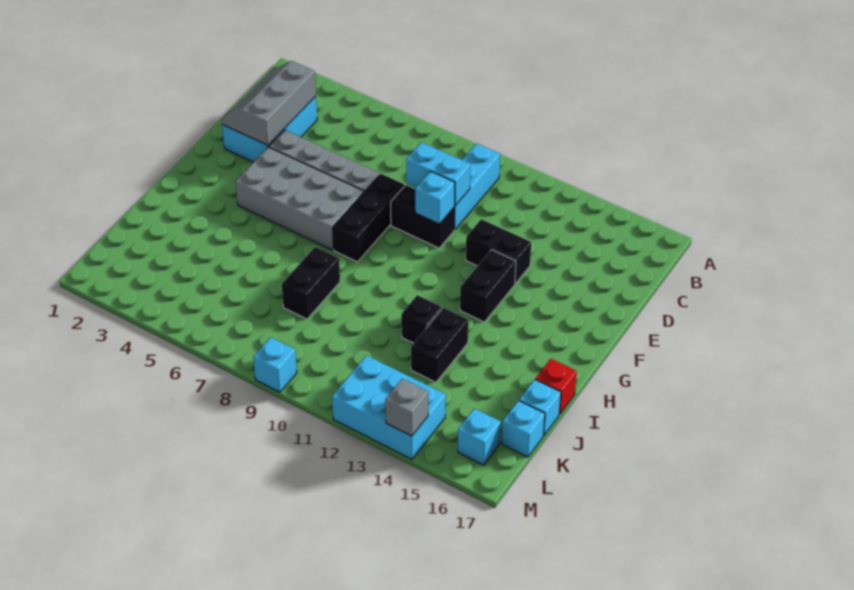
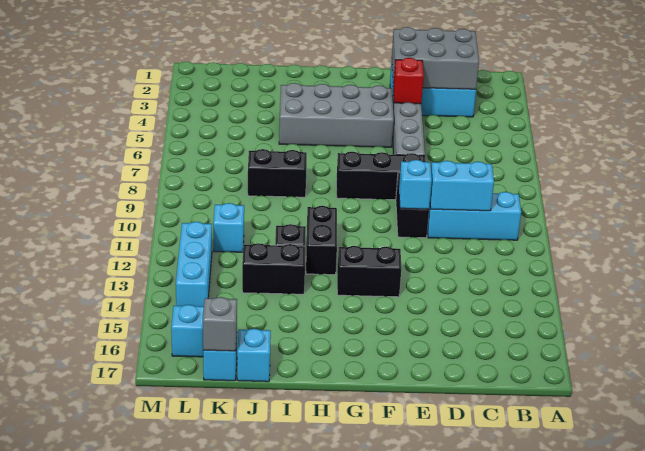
grey 2x3 slope [222,61,316,145] -> grey 2x3 brick [392,27,479,89]
cyan 1x2 brick [406,142,471,205] -> cyan 1x2 brick turned to [430,161,494,211]
black 1x2 brick [466,219,531,284] -> black 1x2 brick moved to [306,206,337,275]
grey 2x4 brick [235,147,364,250] -> grey 2x4 brick turned to [279,83,394,147]
red 1x1 brick [535,359,577,414] -> red 1x1 brick moved to [393,58,424,104]
cyan 2x3 brick [332,356,446,459] -> cyan 1x3 brick [176,222,212,306]
cyan 1x1 brick [253,337,297,392] -> cyan 1x1 brick moved to [213,203,244,252]
grey 1x1 brick [385,379,428,436] -> grey 1x1 brick moved to [203,297,237,351]

